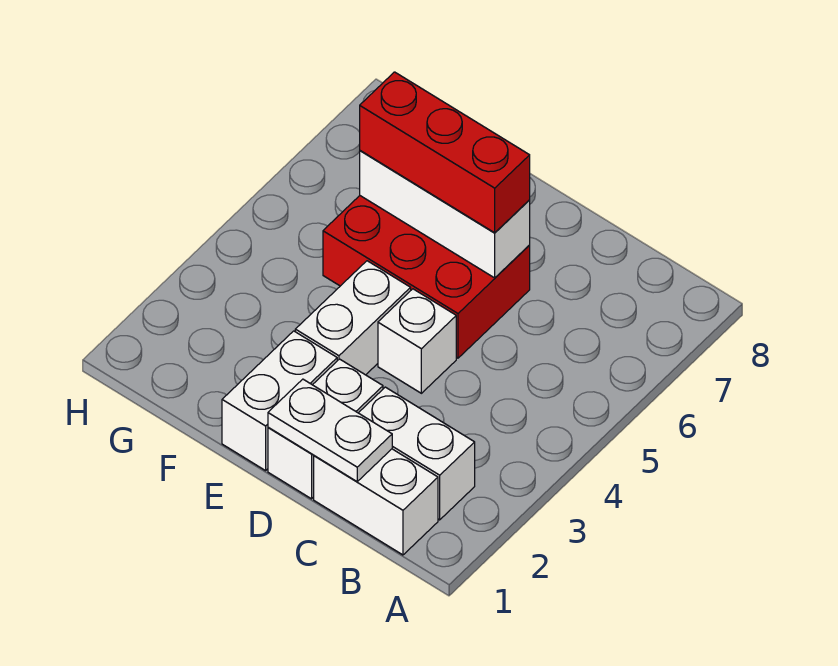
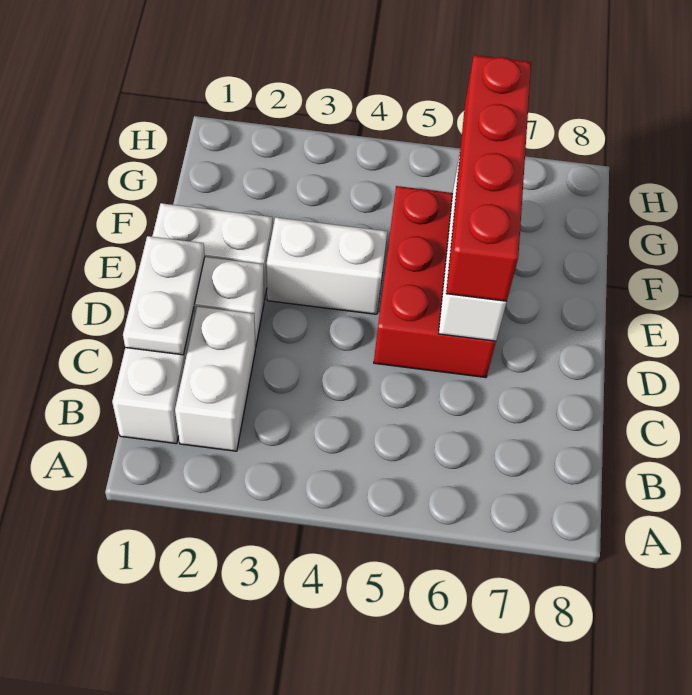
white 1x1 brick [378,289,456,393] -> none
red 1x3 brick [360,72,530,233] -> red 1x4 brick [446,55,531,301]

